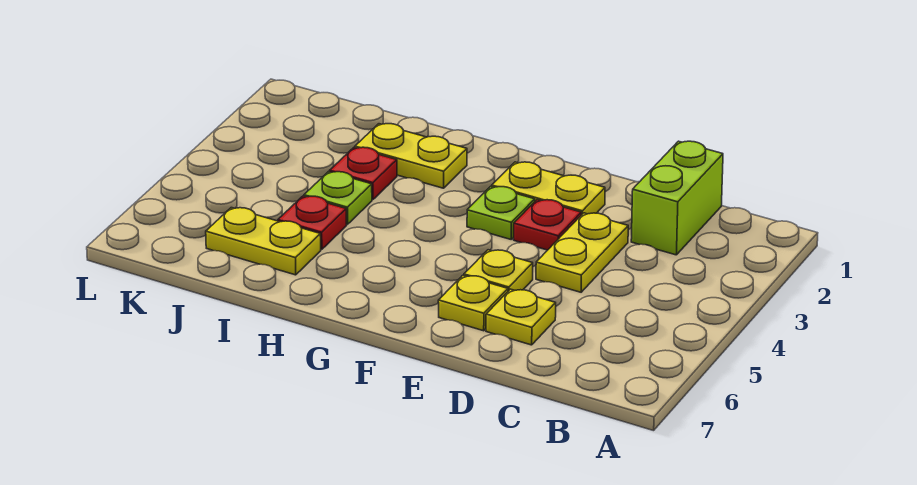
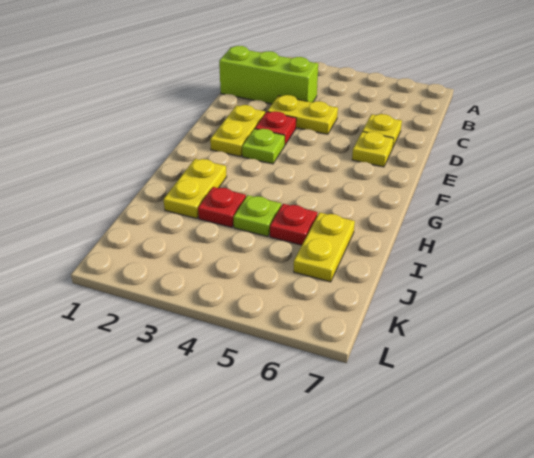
lime 1x2 brick [631,141,723,255] -> lime 1x3 brick [219,46,318,104]
yellow 1x1 plate [464,250,533,291] -> none

